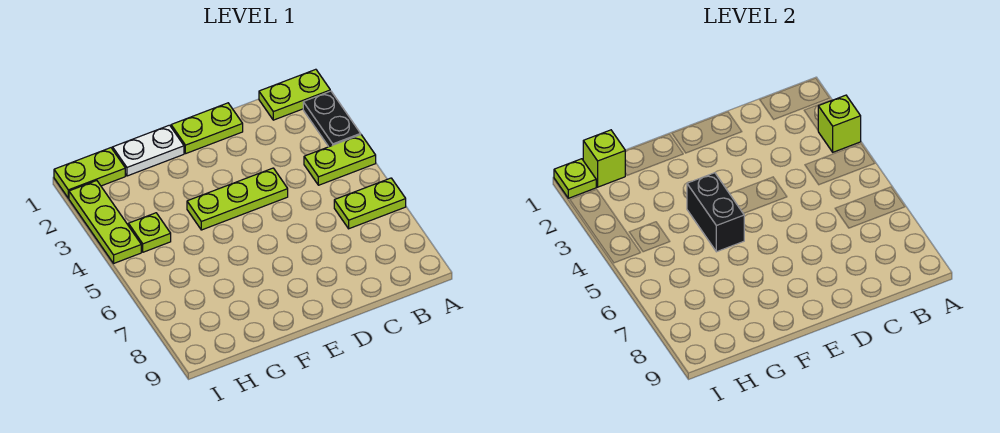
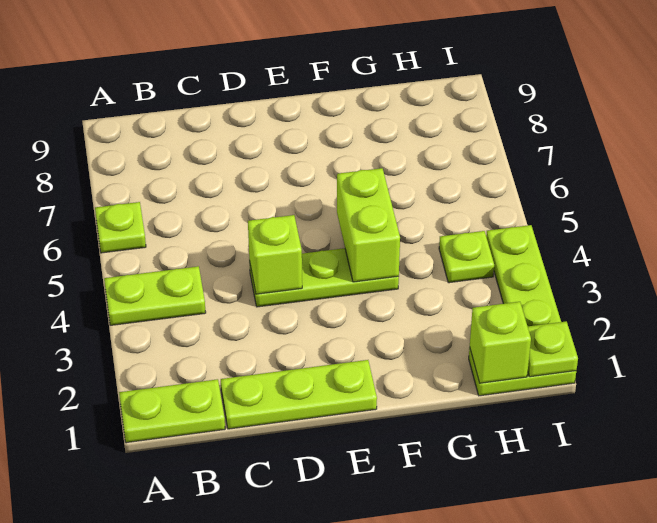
black 1x2 plate [303,91,361,147] -> none
lime 1x1 brick [818,95,861,152] -> lime 1x1 brick moved to [248,215,302,294]
lime 1x2 plate [334,178,406,229] -> lime 1x1 plate [95,202,146,253]
lime 1x2 plate [171,103,243,154] -> lime 1x3 plate [221,360,377,429]
white 1x2 plate [113,125,184,176] -> none
black 1x2 brick [687,173,744,252] -> lime 1x2 brick [337,168,400,282]

